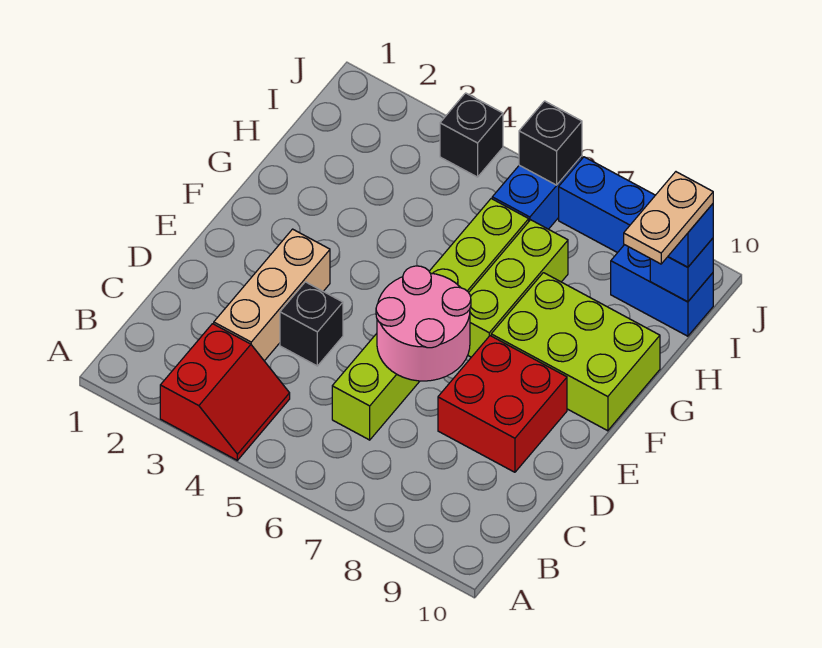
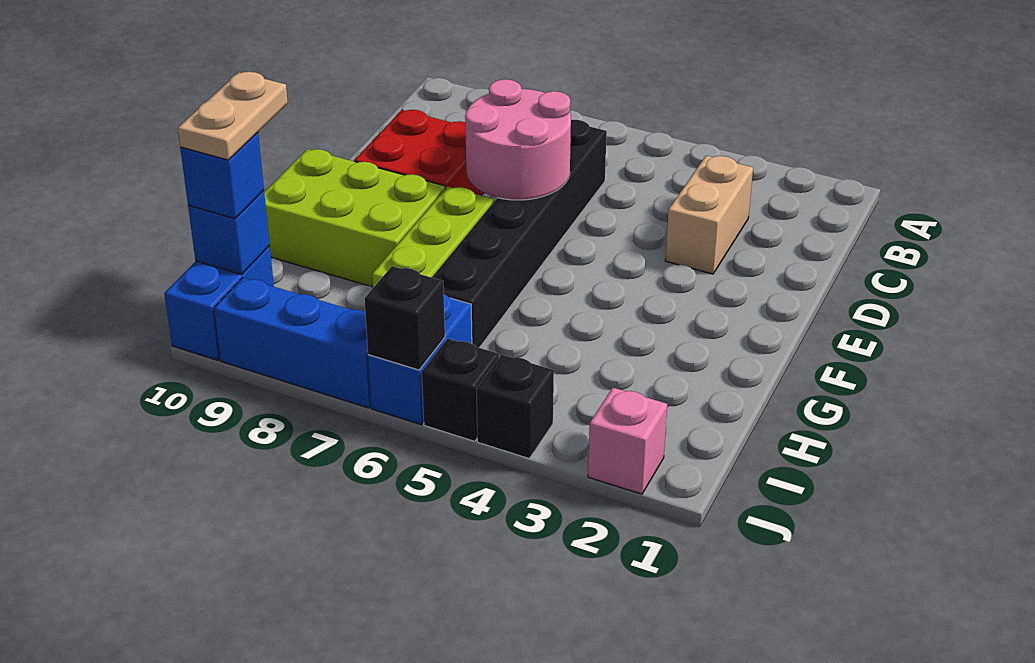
red 2x2 slope [160,324,290,460] -> none
tan 1x3 brick [214,229,330,361] -> tan 1x2 brick [665,156,753,274]
lime 1x6 brick [332,199,529,440] -> black 1x6 brick [432,120,607,348]
black 1x1 brick [280,282,343,366] -> black 1x1 brick moved to [422,339,499,441]
blue 1x2 brick [611,245,713,336] -> blue 1x2 brick turned to [164,246,274,360]
none -> pink 1x1 brick [588,388,667,494]

